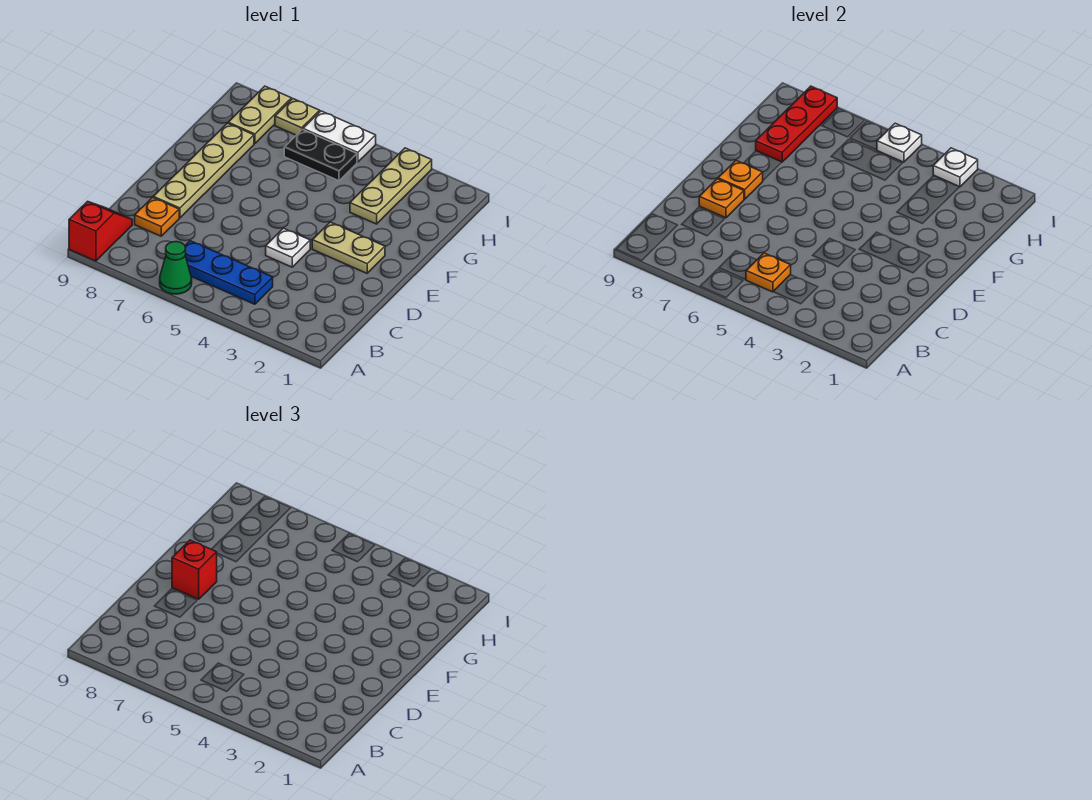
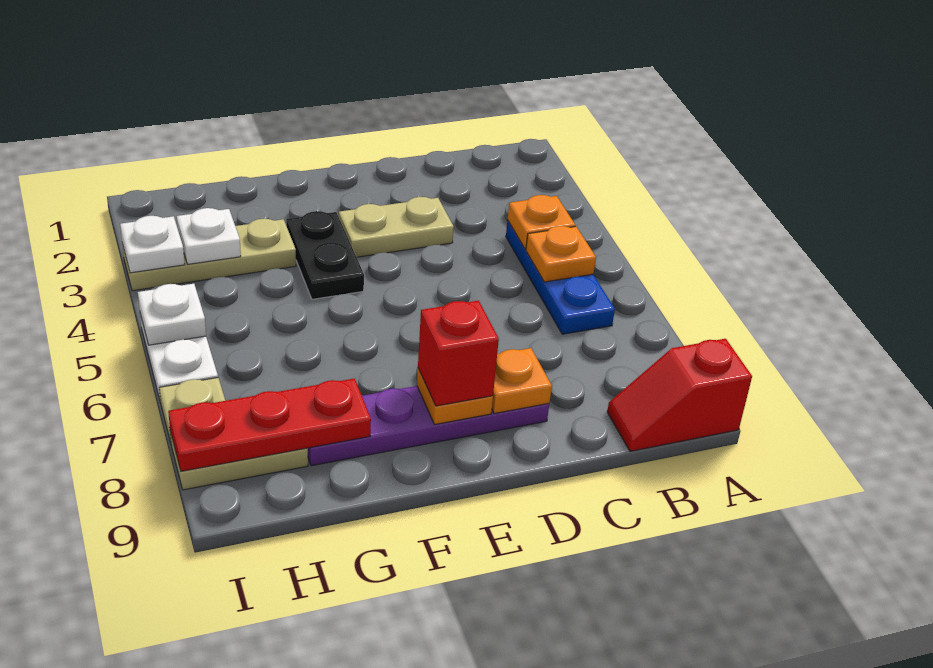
green 1x1 cone [160,242,192,294] -> none
orange 1x1 plate [135,197,179,236] -> orange 1x1 plate moved to [508,195,575,249]
white 1x1 plate [266,228,310,267] -> white 1x1 plate moved to [177,208,241,264]
tan 1x4 plate [153,123,254,218] -> purple 1x4 plate [308,386,549,466]
tan 1x2 plate [312,222,385,273] -> tan 1x2 plate turned to [339,197,454,257]
black 1x2 plate [284,129,357,181] -> black 1x2 plate moved to [286,211,364,299]

